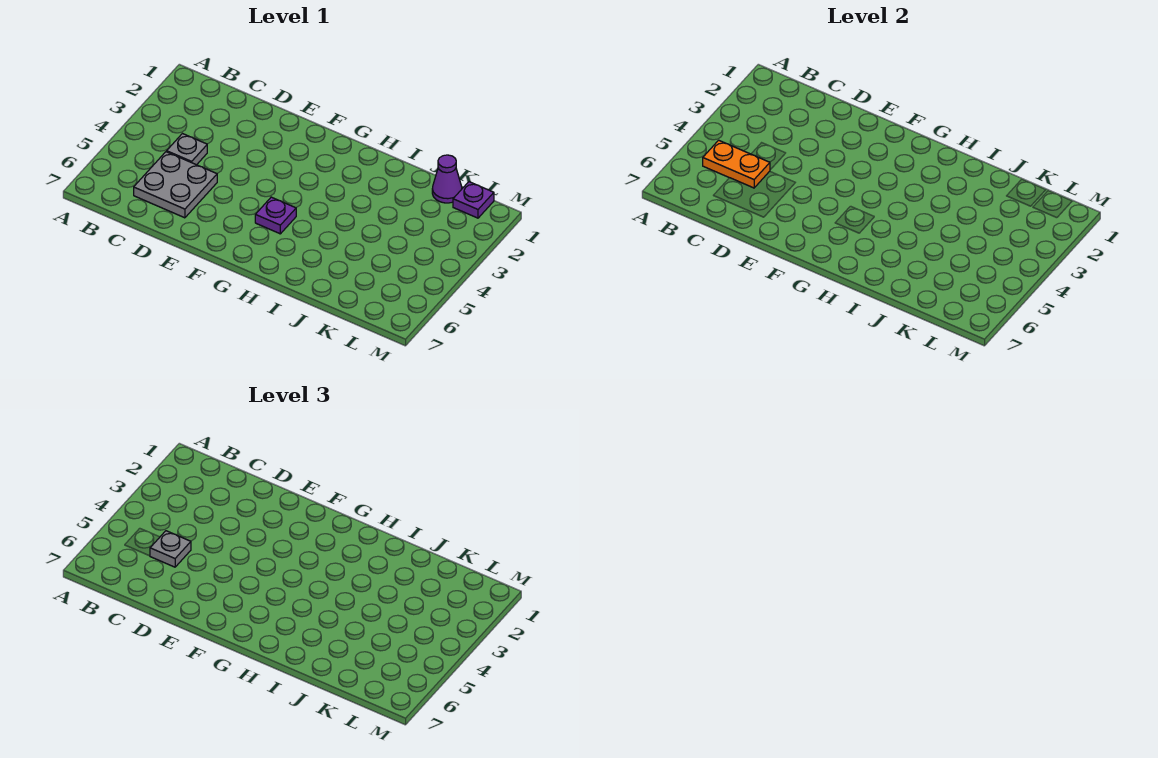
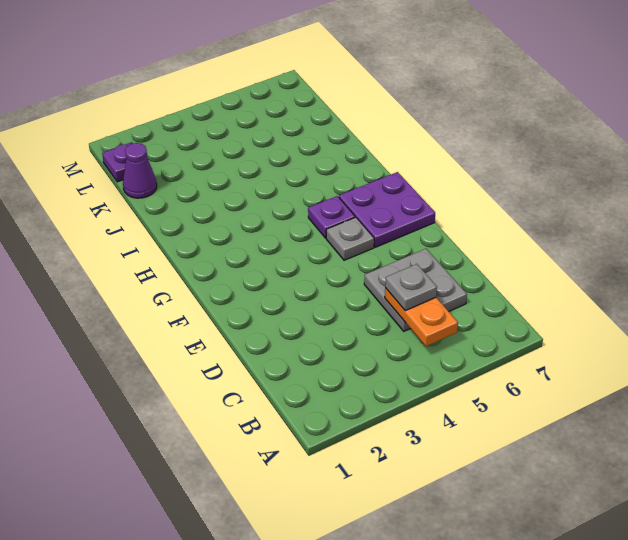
grey 1x1 plate [167,134,207,165] -> grey 1x1 plate moved to [326,217,374,260]
none -> purple 2x2 plate [339,172,435,247]

